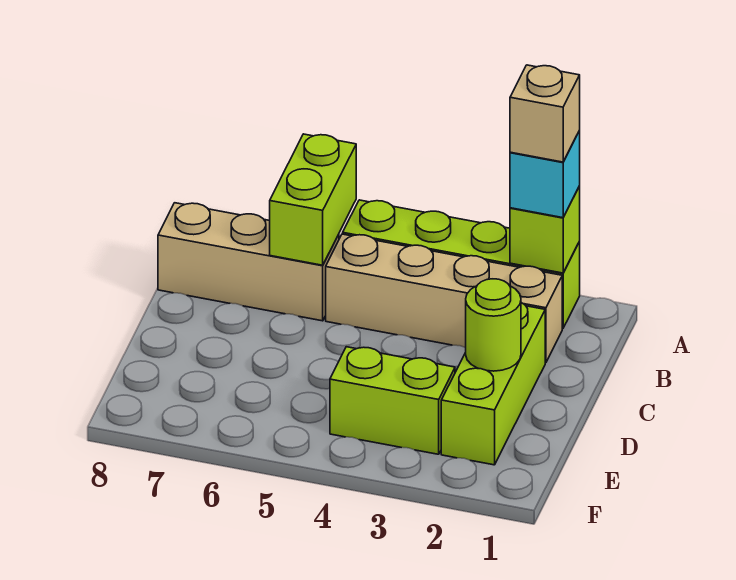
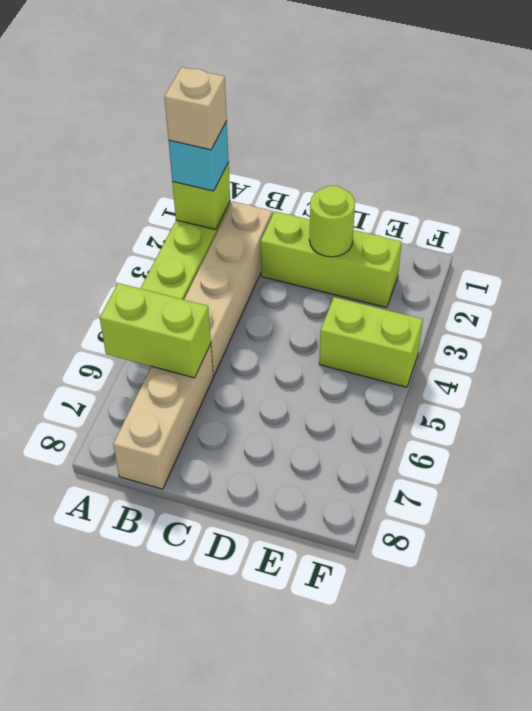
lime 1x2 brick [330,347,455,454] -> lime 1x2 brick turned to [319,297,423,387]

